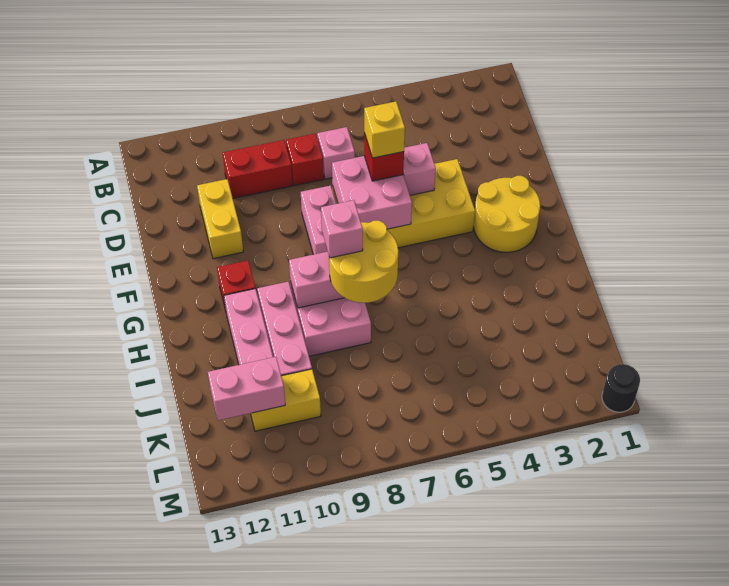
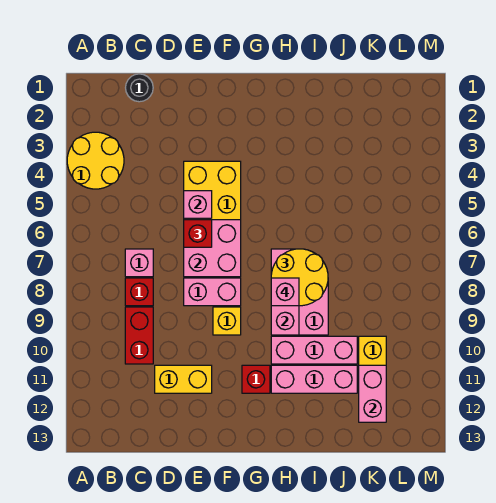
yellow 1x1 brick [364,102,405,158] -> yellow 1x1 brick moved to [213,307,241,335]
yellow 2x2 round brick [474,176,540,252] -> yellow 2x2 round brick moved to [67,132,124,189]
black 1x1 round brick [602,364,640,412] -> black 1x1 round brick moved to [126,74,153,102]

